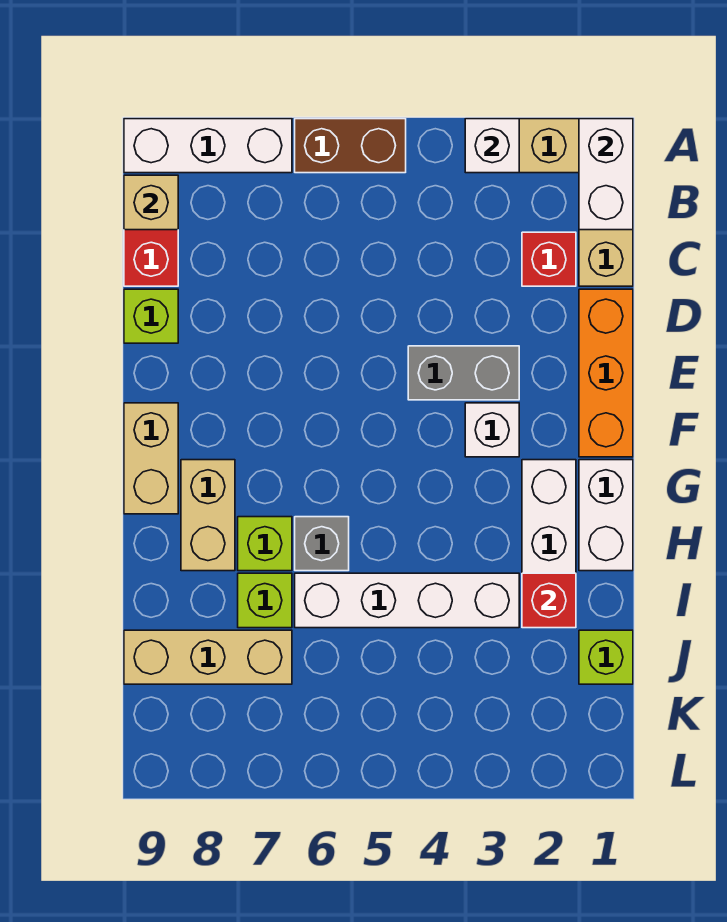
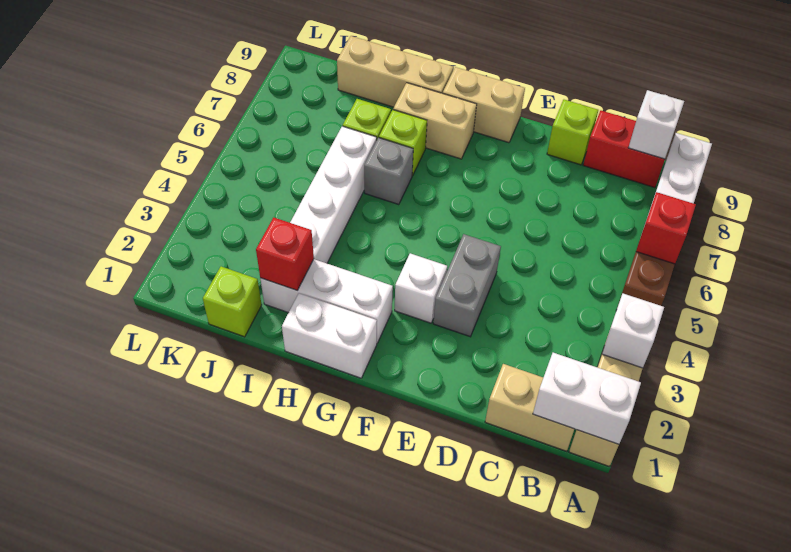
tan 1x1 brick [124,175,178,230] -> white 1x1 brick [628,90,684,159]
red 1x1 brick [522,232,576,286] -> red 1x1 brick moved to [636,192,696,264]
orange 1x3 brick [579,289,633,457] -> none
tan 1x3 brick [124,630,292,684] -> tan 1x3 brick turned to [337,36,453,107]

